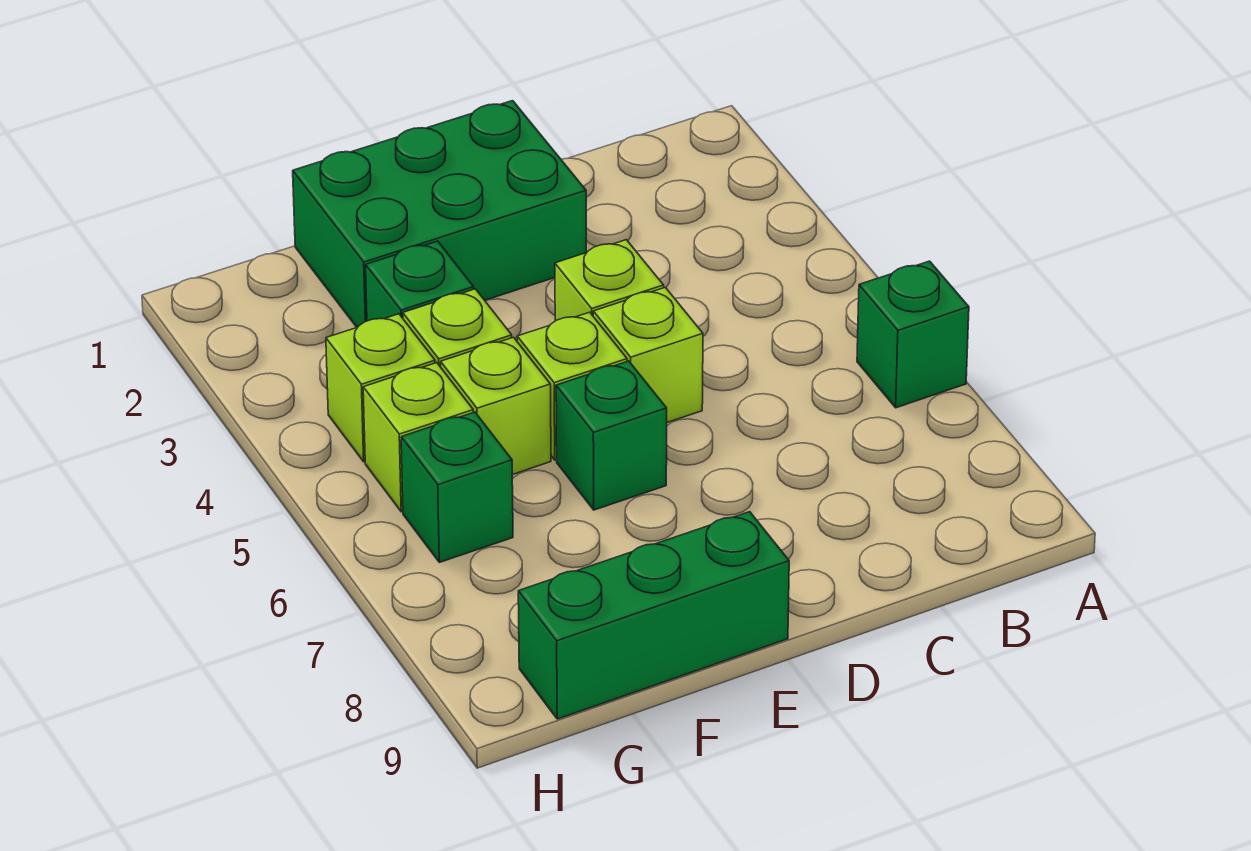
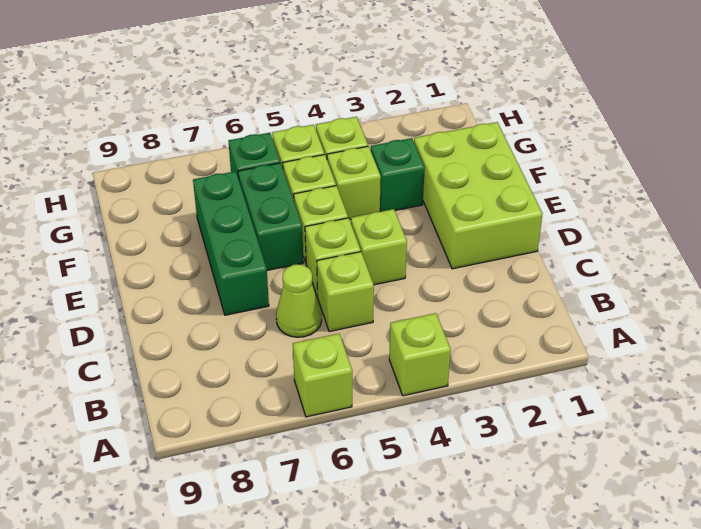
none -> lime 1x1 brick [389,313,451,396]
green 1x1 brick [857,261,969,408] -> lime 1x1 brick [293,334,352,417]
none -> lime 1x1 brick [317,252,374,332]
none -> lime 1x1 cone [276,264,322,337]
green 2x3 brick [293,101,586,327] -> lime 2x3 brick [414,122,542,269]
green 1x1 brick [556,361,667,510] -> green 1x2 brick [238,163,304,270]
green 1x3 brick [518,512,789,719] -> green 1x3 brick moved to [193,171,269,315]

